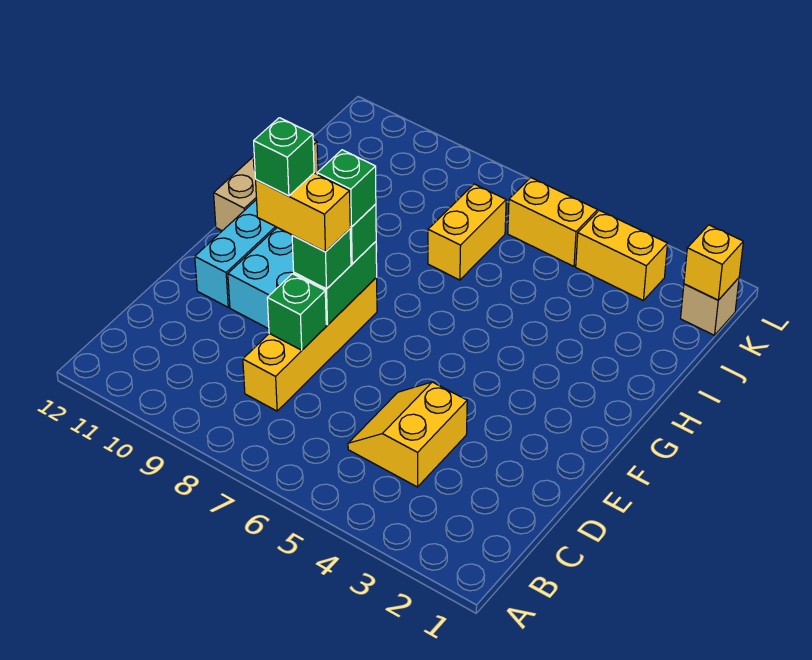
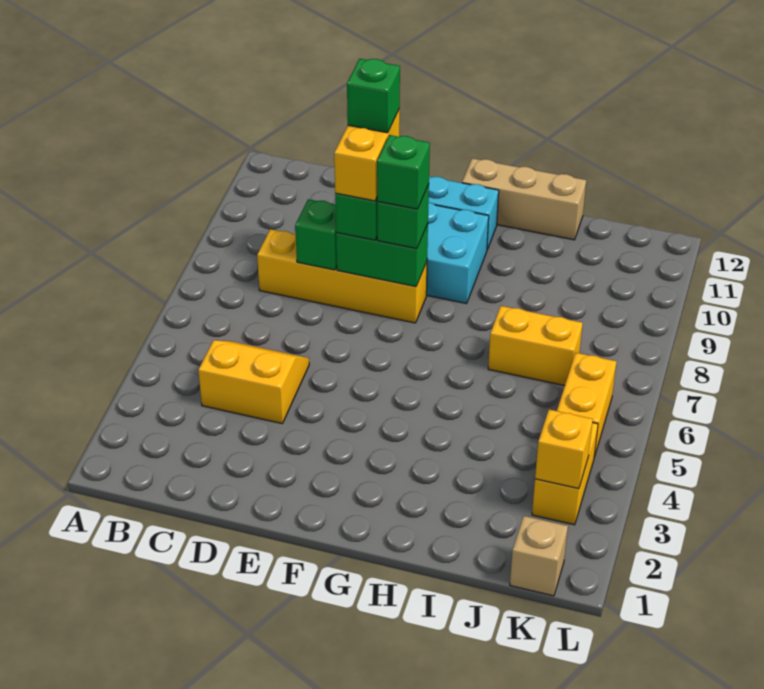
yellow 1x1 brick [684,225,743,300] -> yellow 1x1 brick moved to [535,409,593,489]

